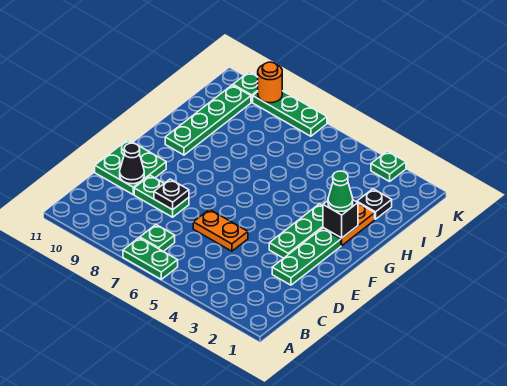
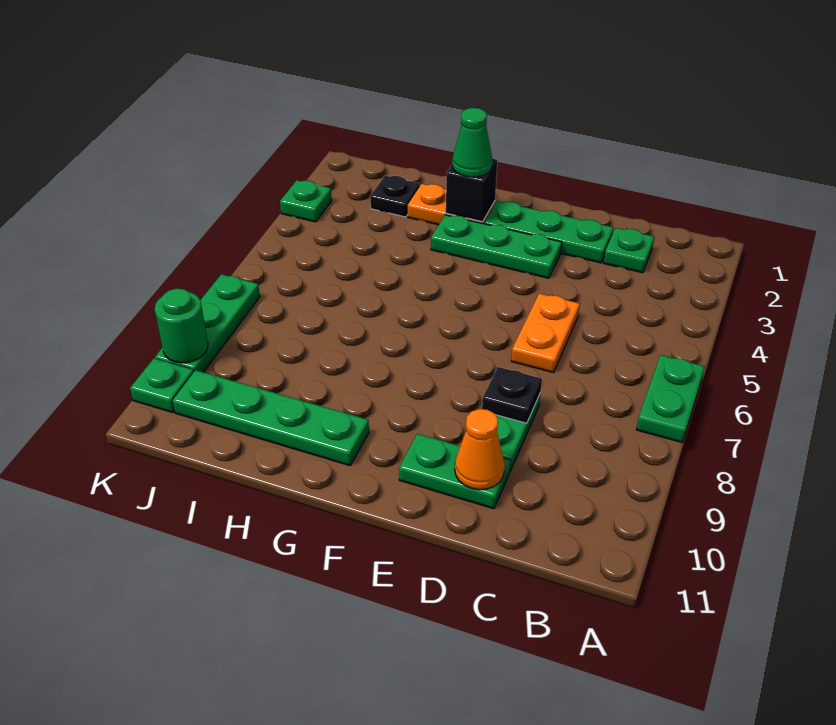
green 1x1 plate [140,225,175,251] -> green 1x1 plate moved to [604,228,654,273]
green 2x2 plate [95,140,166,194] -> green 1x2 plate [399,434,511,509]
black 1x1 cone [120,143,144,184] -> orange 1x1 cone [455,409,505,490]
orange 1x1 round brick [258,62,282,103] -> green 1x1 round brick [155,289,208,363]

